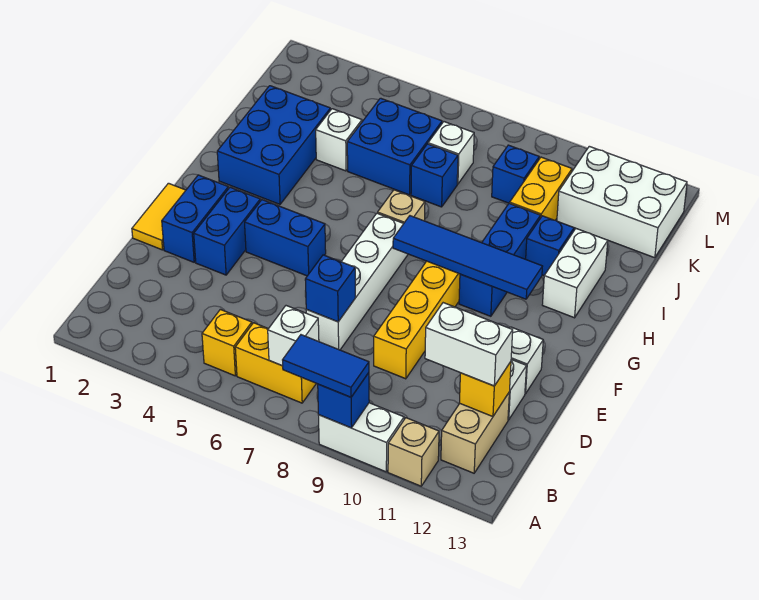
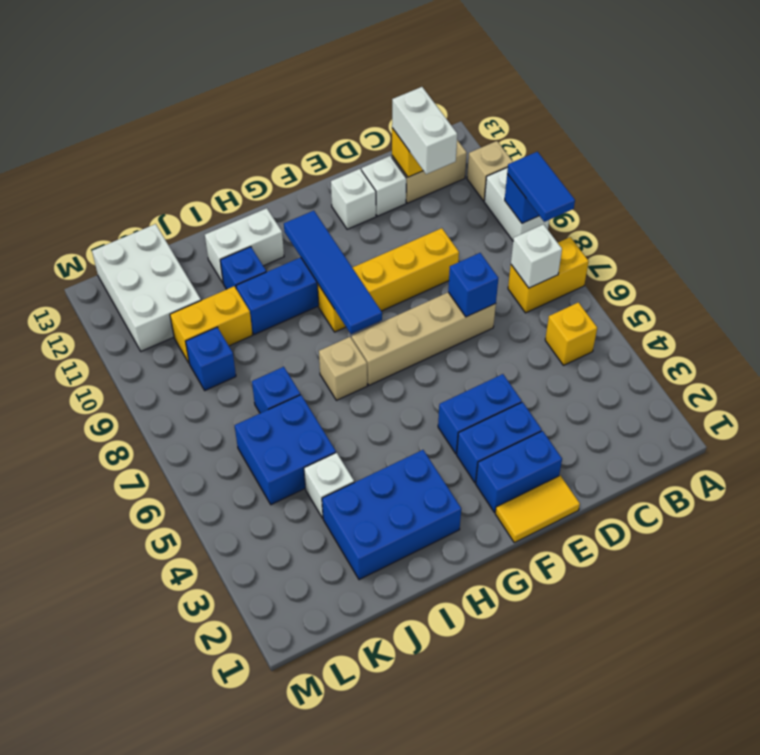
yellow 1x2 brick [235,323,316,403] -> yellow 1x2 brick turned to [508,237,589,313]
white 1x4 brick [306,213,408,350] -> tan 1x4 brick [352,292,496,385]
blue 1x2 brick [245,200,326,276] -> blue 1x2 brick turned to [438,374,522,454]
white 1x1 brick [428,122,474,184] -> none

